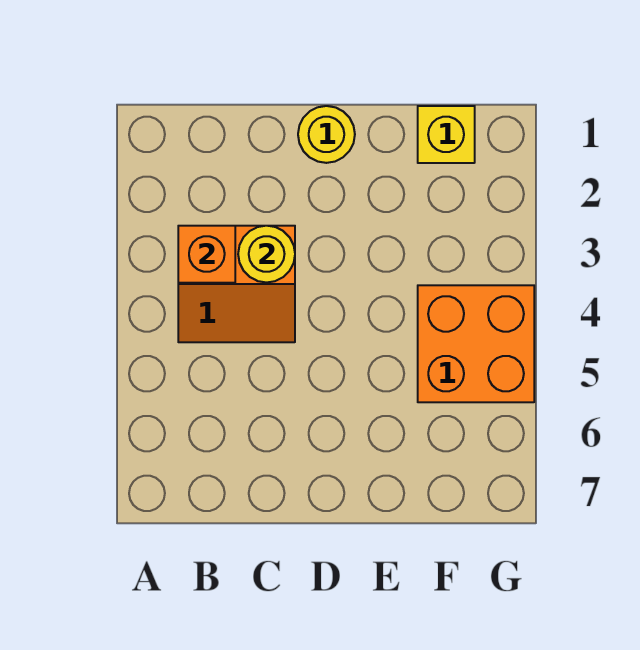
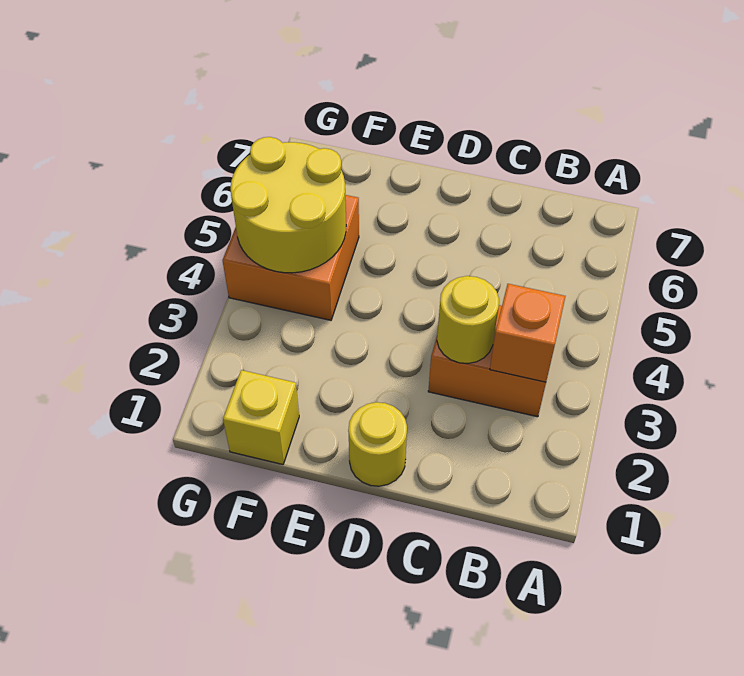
none -> yellow 2x2 round brick [230,137,346,273]

